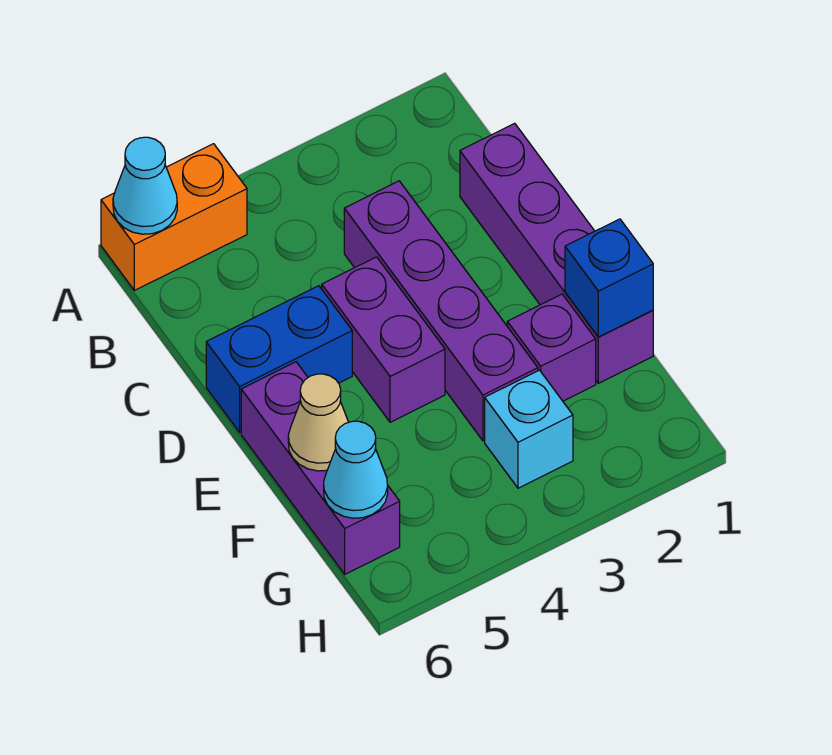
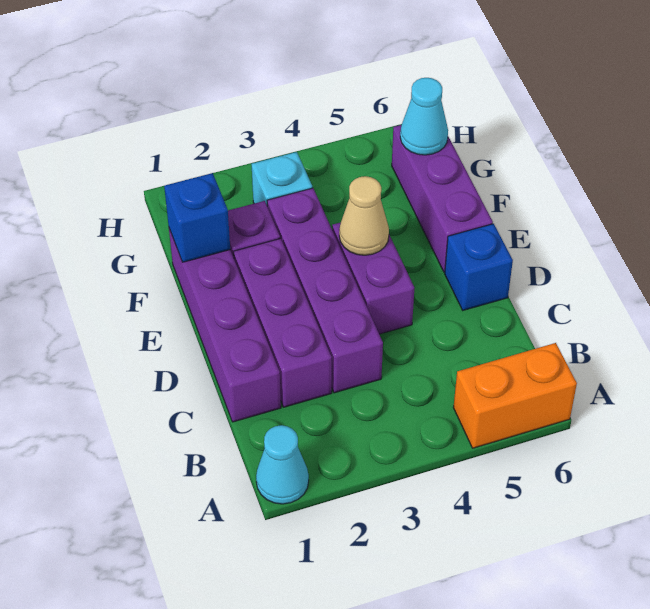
cyan 1x1 cone [113,137,177,234] -> cyan 1x1 cone moved to [256,425,309,504]
none -> purple 1x3 brick [234,238,332,407]
blue 1x2 brick [206,286,352,432] -> blue 1x1 brick [445,224,513,310]
tan 1x1 cone [288,374,348,471] -> tan 1x1 cone moved to [339,176,389,255]

